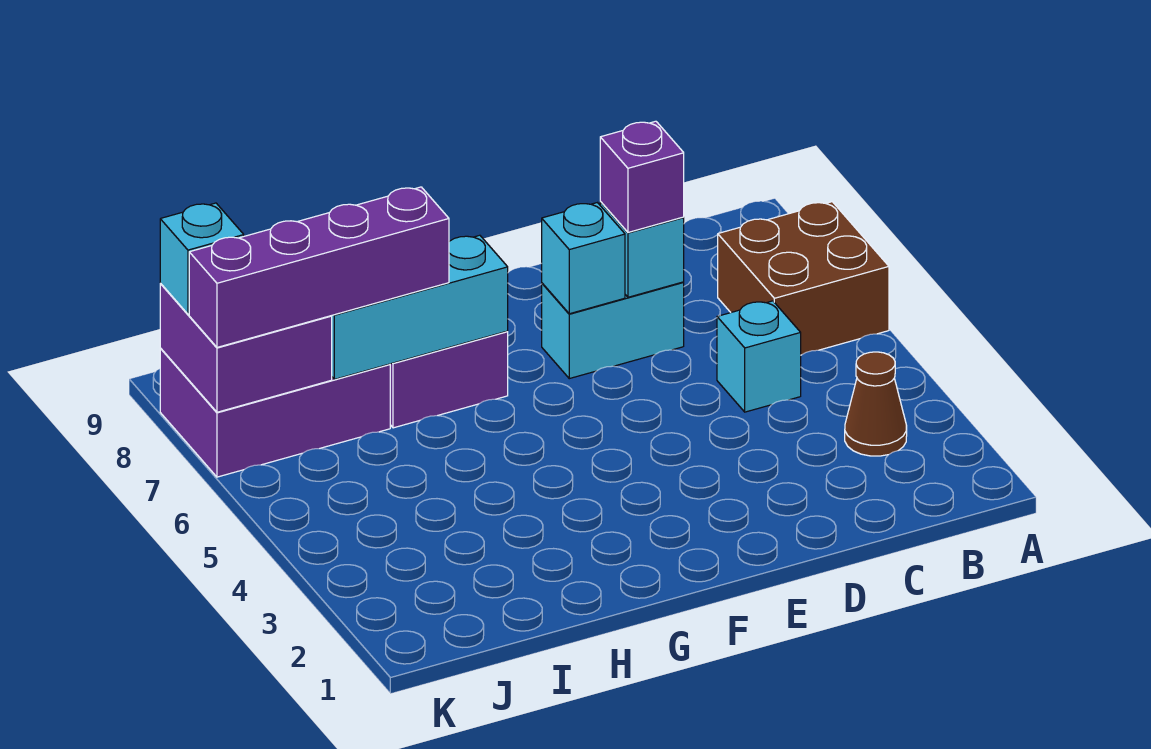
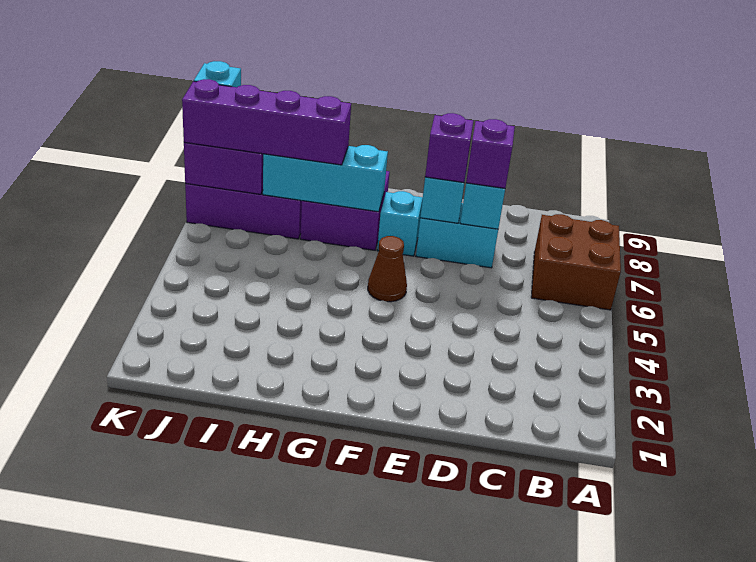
brown 1x1 cone [845,352,907,456] -> brown 1x1 cone moved to [368,236,407,302]
cyan 1x1 brick [717,301,801,412] -> cyan 1x1 brick moved to [377,191,423,256]
none -> purple 1x1 brick [425,113,473,183]

